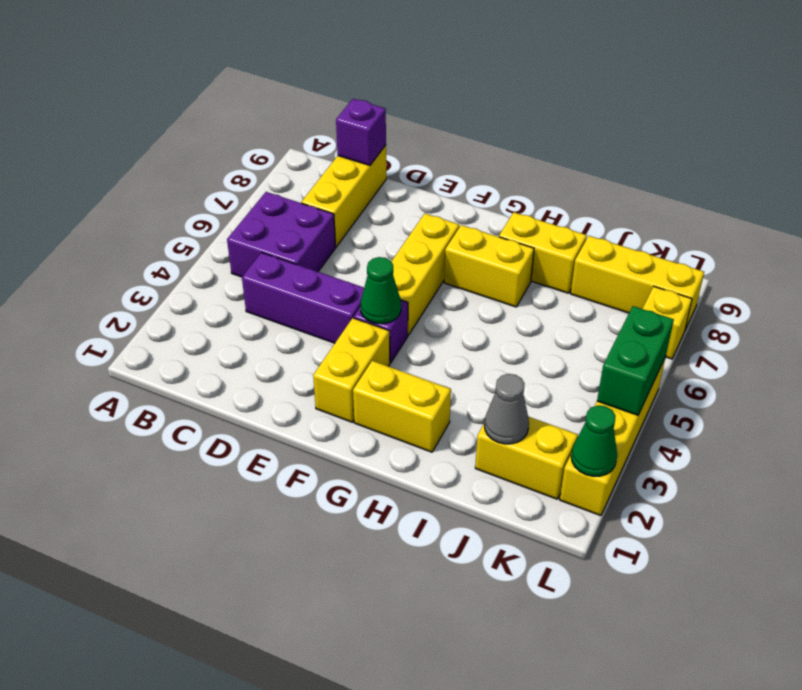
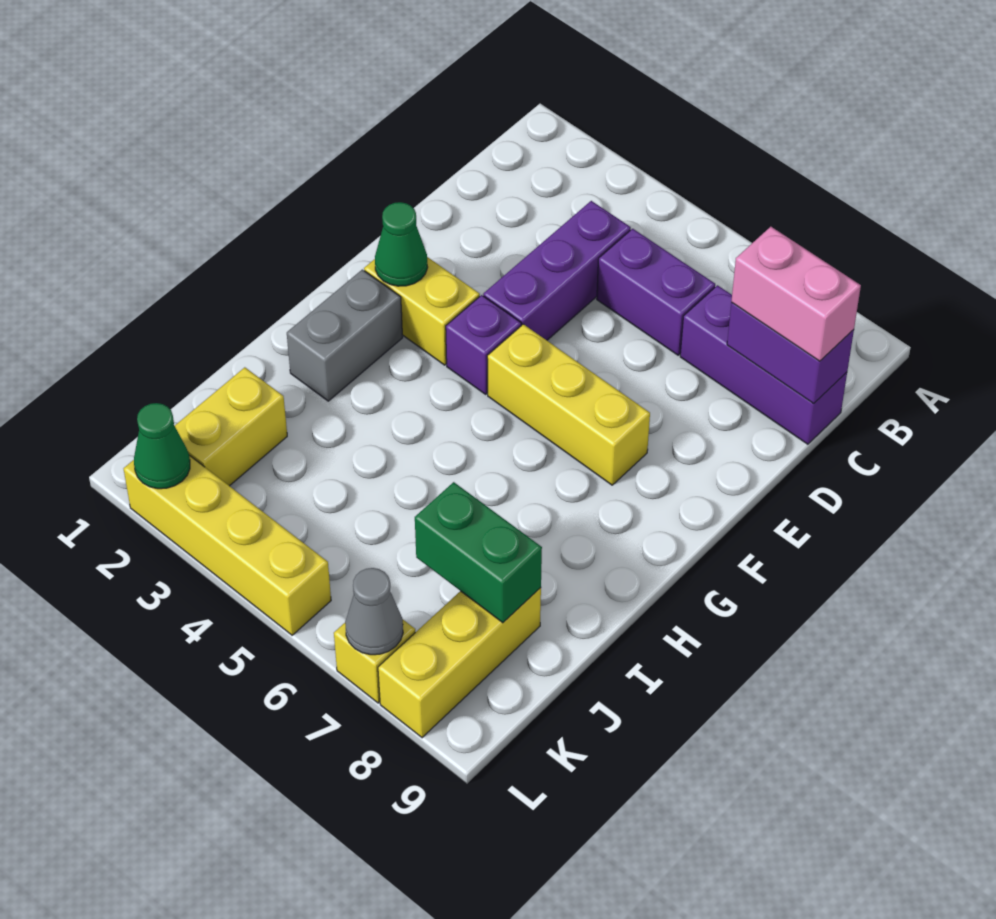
purple 2x2 brick [227,192,336,277] -> purple 1x2 brick [597,229,715,355]
yellow 1x3 brick [301,145,386,247] -> purple 1x3 brick [680,285,847,444]
none -> pink 1x2 brick [731,227,861,361]
purple 1x1 brick [336,99,386,165] -> purple 1x2 brick [727,302,854,403]
green 1x1 cone [361,257,401,324] -> green 1x1 cone moved to [375,202,428,286]
yellow 1x2 brick [353,361,451,452] -> grey 1x2 brick [287,270,403,401]
yellow 1x2 brick [444,225,534,307] -> none
yellow 1x2 brick [499,212,587,293] -> none
grey 1x1 cone [484,374,529,444] -> grey 1x1 cone moved to [345,568,403,655]
green 1x2 brick [597,306,674,415] -> green 1x2 brick moved to [415,482,542,623]

